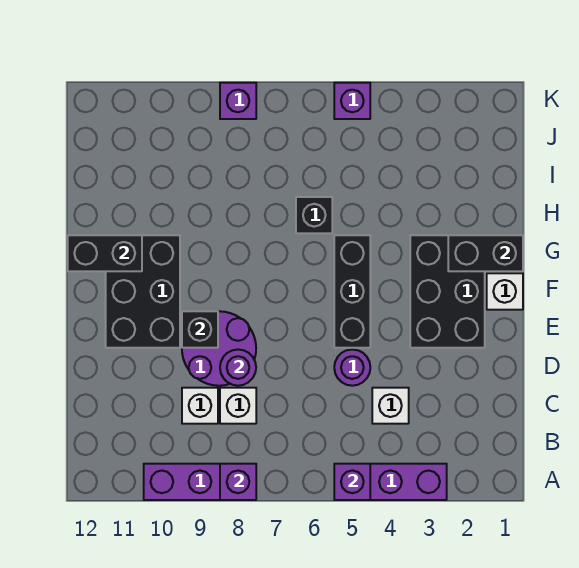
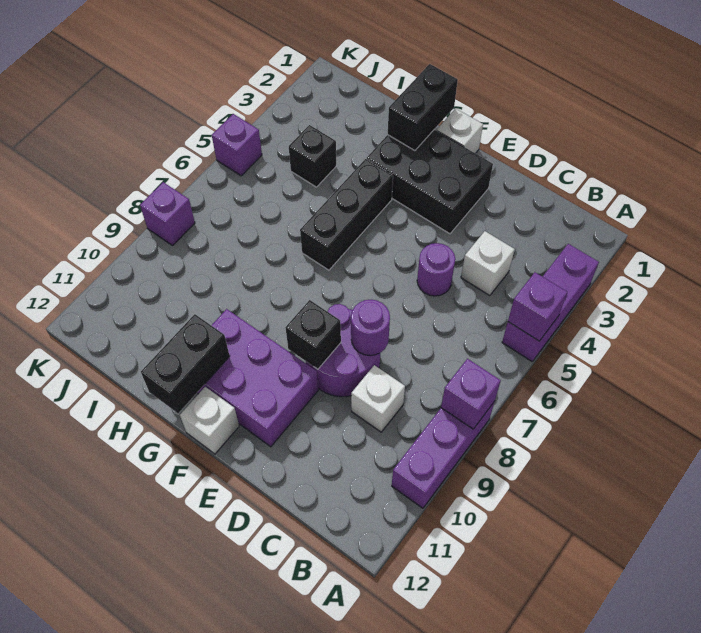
white 1x1 brick [220,388,256,424] -> white 1x1 brick moved to [180,387,239,454]
black 1x3 brick [334,235,370,348] -> black 1x3 brick turned to [300,159,393,270]
black 2x3 brick [106,235,180,348] -> purple 2x3 brick [197,309,318,447]
black 1x1 brick [296,197,332,233] -> black 1x1 brick moved to [289,125,336,187]

